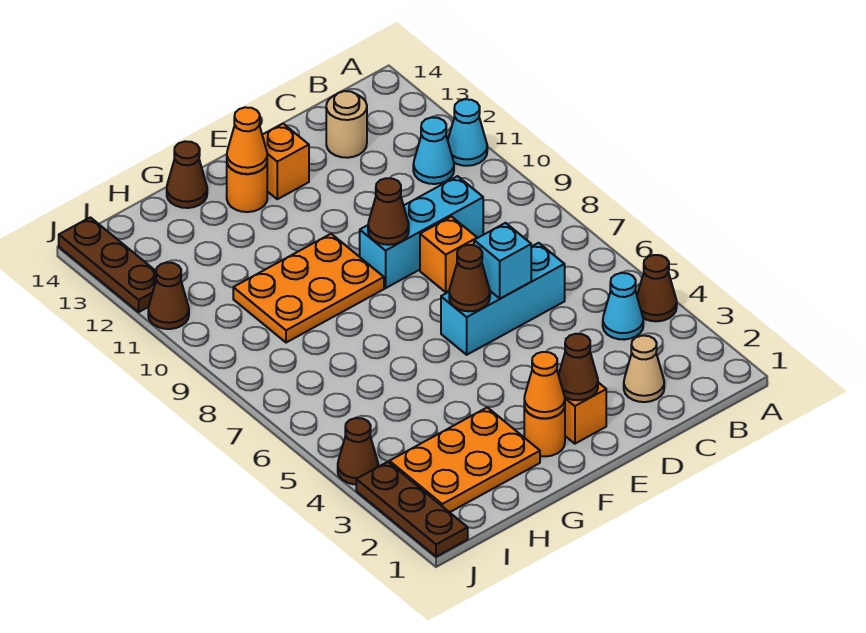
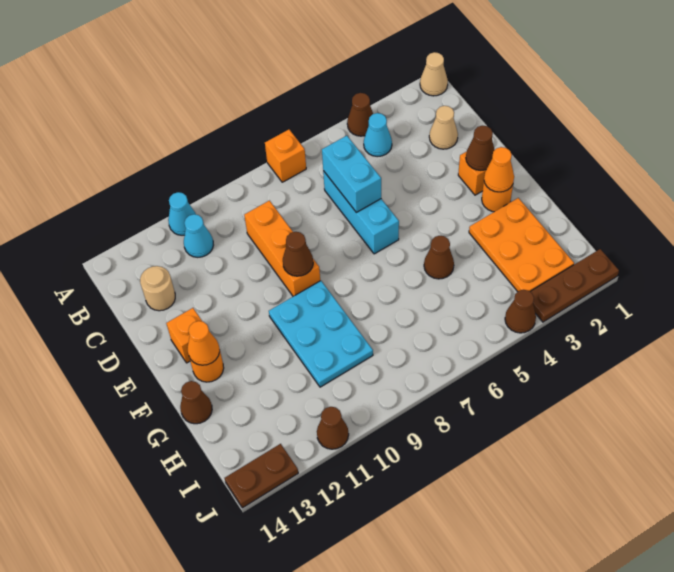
none -> tan 1x1 cone [420,52,448,96]
cyan 1x3 brick [360,176,483,288] -> orange 1x3 brick [244,201,320,296]
cyan 1x1 brick [474,223,531,298] -> cyan 1x2 brick [322,136,381,212]
orange 1x1 brick [420,217,477,292] -> orange 1x1 brick moved to [265,130,306,182]
brown 1x1 cone [449,245,490,311] -> brown 1x1 cone moved to [424,236,454,279]
orange 2x3 plate [233,234,384,343] -> cyan 2x3 plate [269,281,373,387]
brown 1x3 plate [59,217,156,312] -> brown 1x2 plate [225,444,298,508]

